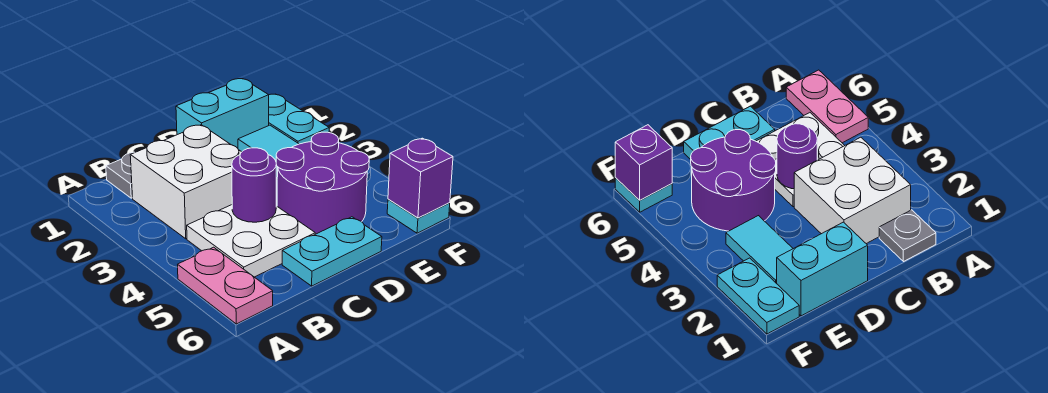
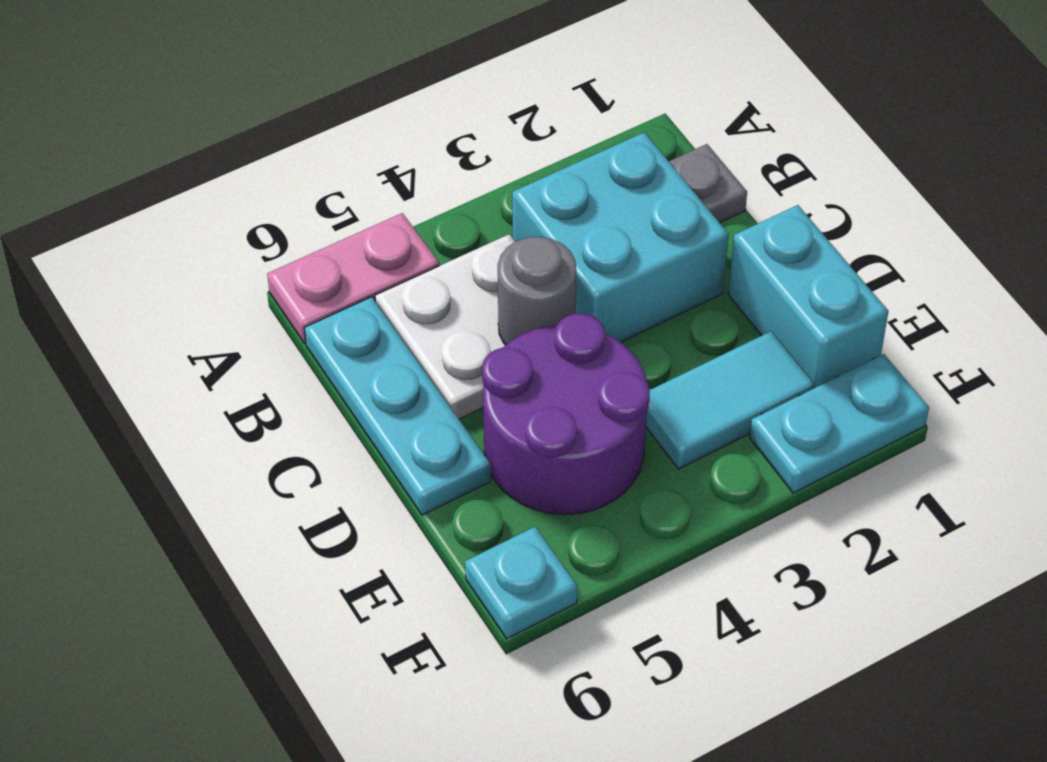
white 2x2 brick [130,125,241,239] -> cyan 2x2 brick [512,132,729,342]
purple 1x1 round brick [232,148,276,222] -> grey 1x1 round brick [498,237,576,345]
cyan 1x2 plate [282,217,382,286] -> cyan 1x3 plate [304,297,491,515]
purple 1x1 brick [388,138,453,218] -> none

